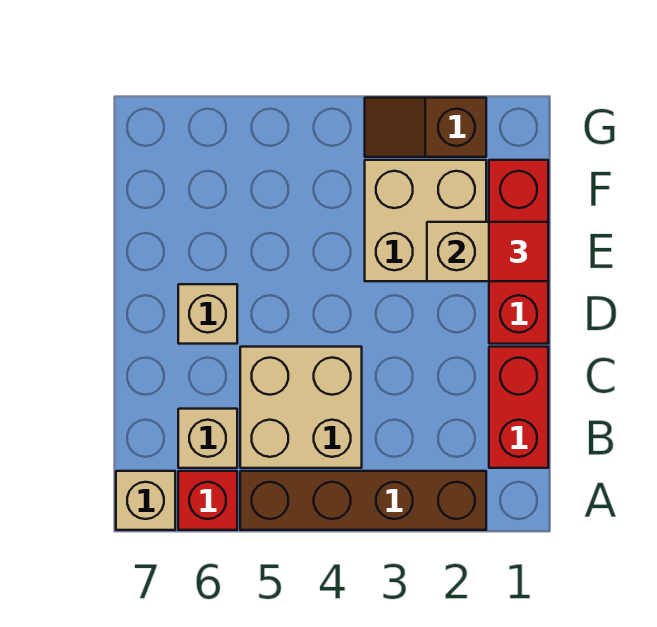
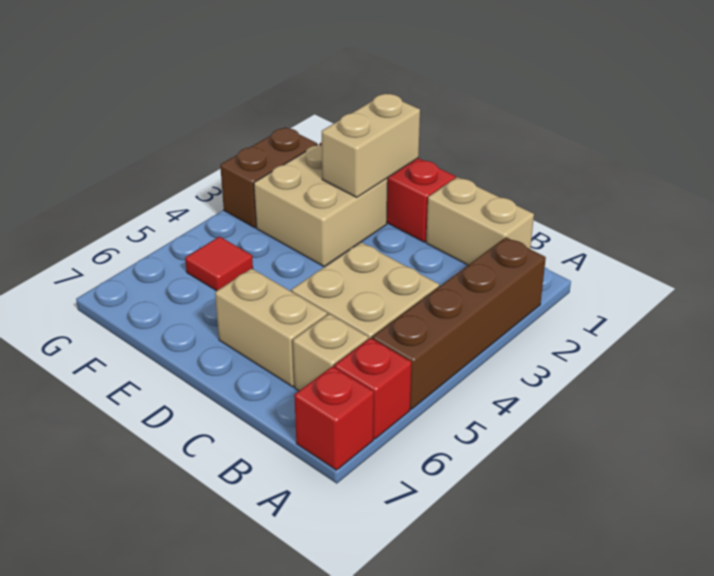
tan 1x1 brick [116,471,175,530] -> red 1x1 brick [294,366,374,470]
red 1x2 brick [489,347,548,468] -> tan 1x2 brick [426,177,534,265]
tan 1x1 brick [178,284,237,344] -> tan 1x2 brick [215,269,327,387]
red 1x1 tile [489,222,548,281] -> red 1x1 tile moved to [185,237,253,291]
brown 1x2 slope [365,98,486,157] -> brown 1x2 brick [220,127,317,228]

